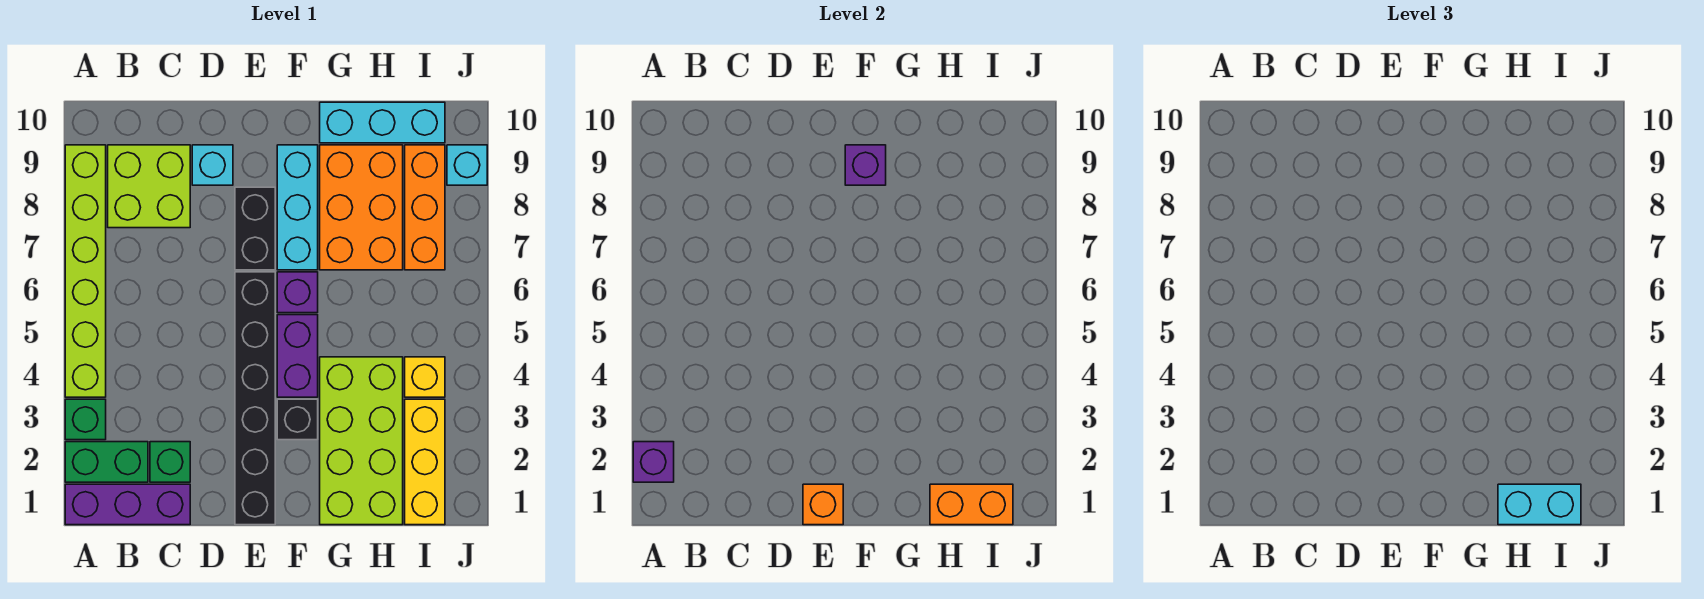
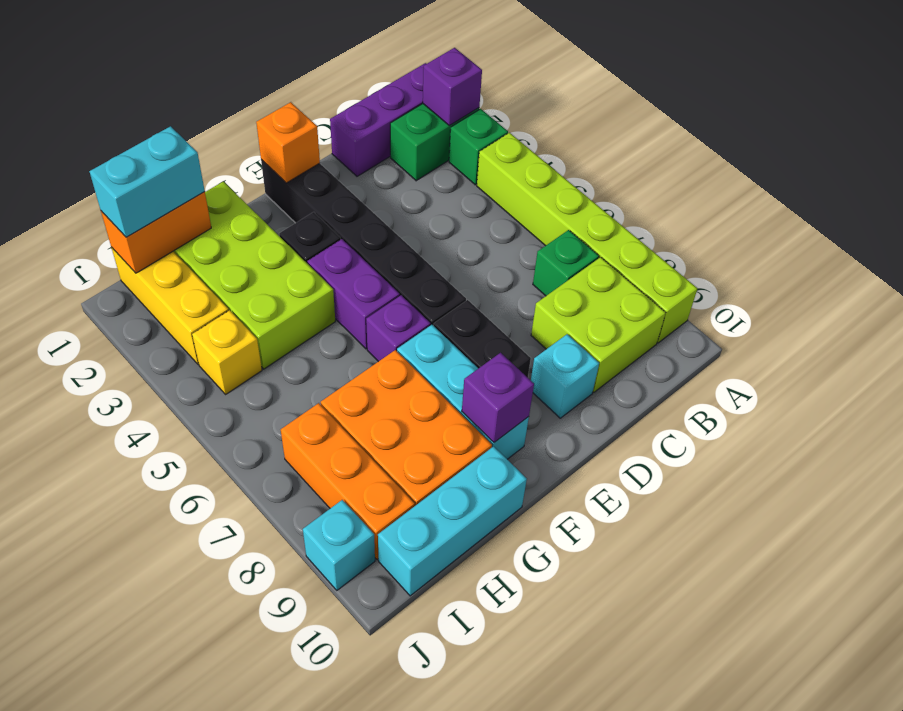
green 1x1 brick [150,442,190,482] -> green 1x1 brick moved to [533,230,599,296]

